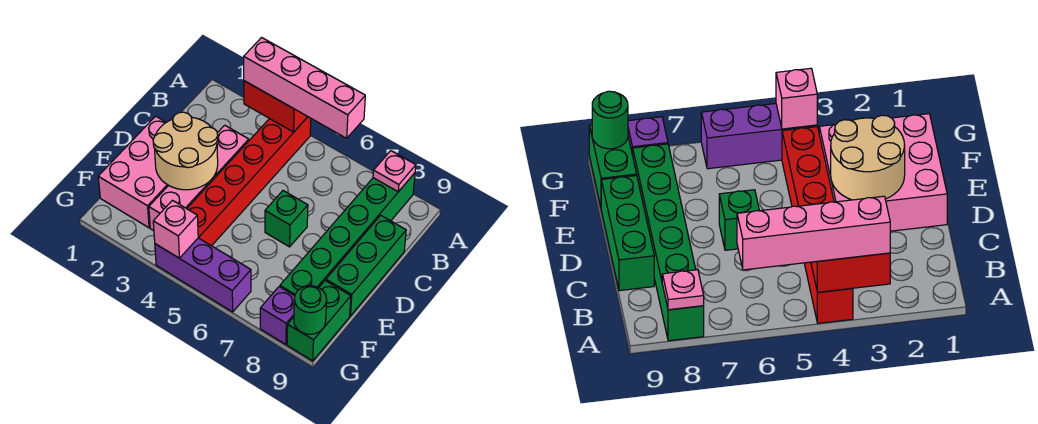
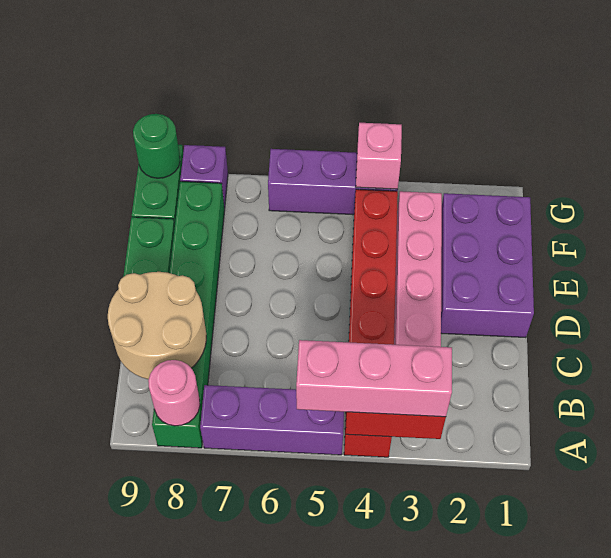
pink 1x4 brick [244,38,365,138] -> pink 1x3 brick [296,340,452,417]
none -> purple 1x3 brick [200,385,344,455]
pink 1x1 plate [373,151,416,192] -> pink 1x1 round brick [148,360,200,426]
pink 2x3 brick [98,116,168,228] -> purple 2x3 brick [441,193,534,338]
tan 2x2 round brick [153,112,218,190] -> tan 2x2 round brick moved to [108,272,206,379]
green 1x1 brick [265,191,308,247] -> none

